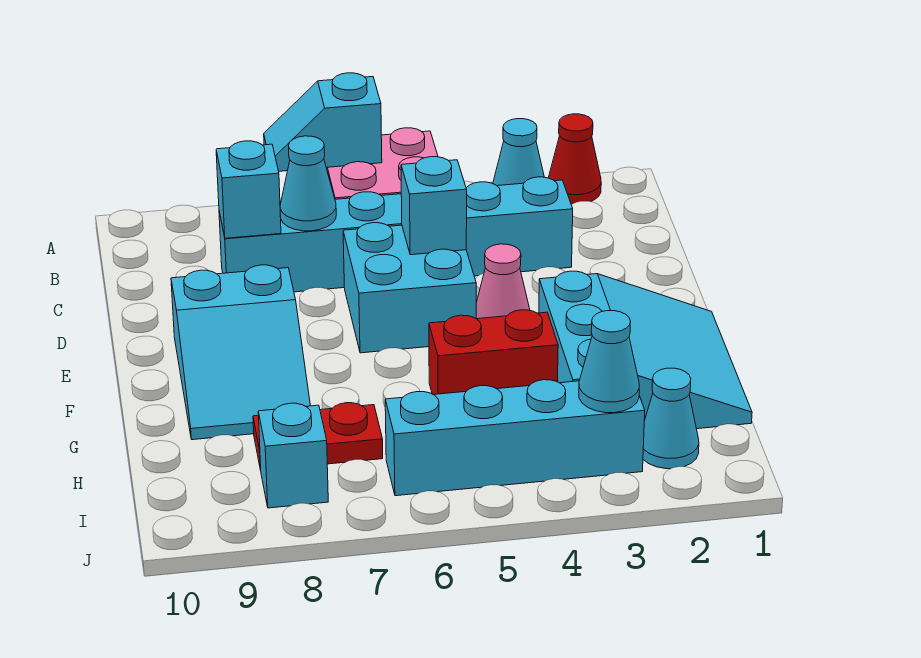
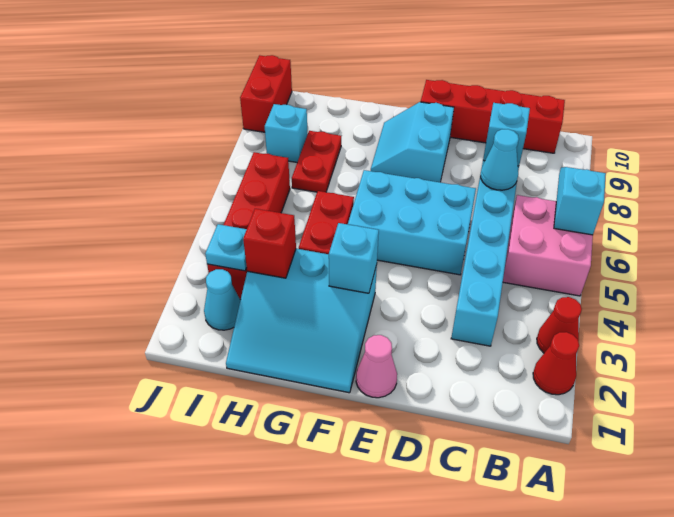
cyan 1x1 cone [493,119,544,186] -> red 1x1 cone [537,297,582,353]
none -> red 1x4 brick [421,80,565,153]
cyan 2x2 brick [343,223,476,353] -> cyan 2x3 brick [348,170,476,275]
cyan 1x1 brick [401,157,467,255] -> cyan 1x1 brick moved to [329,223,379,293]
pink 1x1 cone [476,244,530,319] -> pink 1x1 cone moved to [356,335,397,398]
cyan 2x3 slope [171,265,310,440] -> cyan 2x2 slope [371,102,454,182]
none -> red 1x1 brick [243,209,296,278]
cyan 1x4 brick [385,380,645,496] -> red 1x4 brick [207,152,290,300]
cyan 1x1 cone [579,311,639,413] -> cyan 1x1 plate [205,224,247,271]
none -> red 1x2 brick [240,55,292,132]

